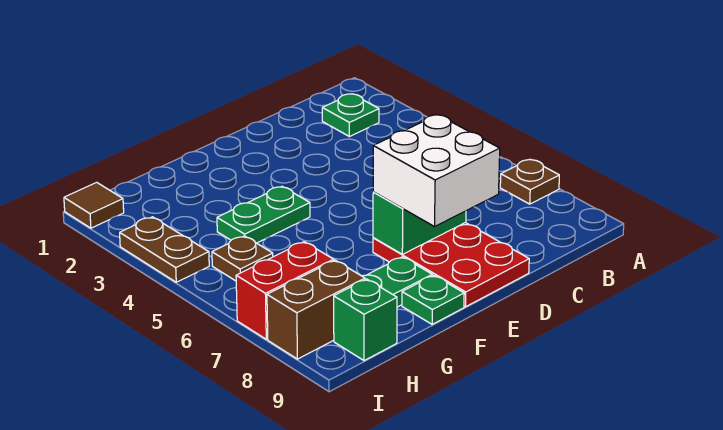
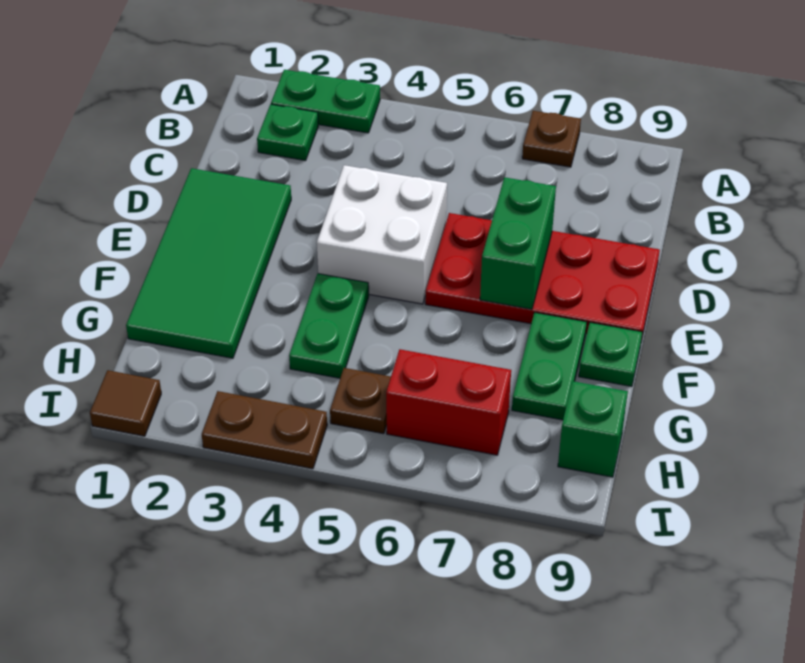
none -> green 1x2 plate [271,70,380,133]
none -> green 2x4 tile [126,168,291,358]
red 2x3 plate [373,223,529,307] -> red 2x4 plate [425,213,660,341]
white 2x2 brick [373,115,500,227] -> white 2x2 brick moved to [317,165,447,304]
red 1x2 brick [236,242,334,339] -> red 1x2 brick turned to [386,349,511,455]
brown 1x2 brick [267,260,365,359] -> none

